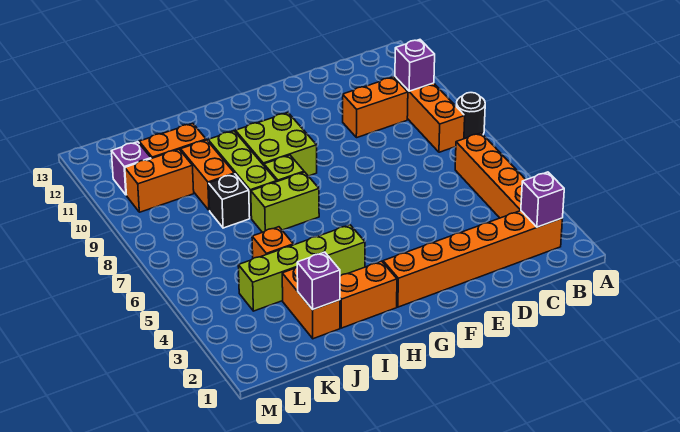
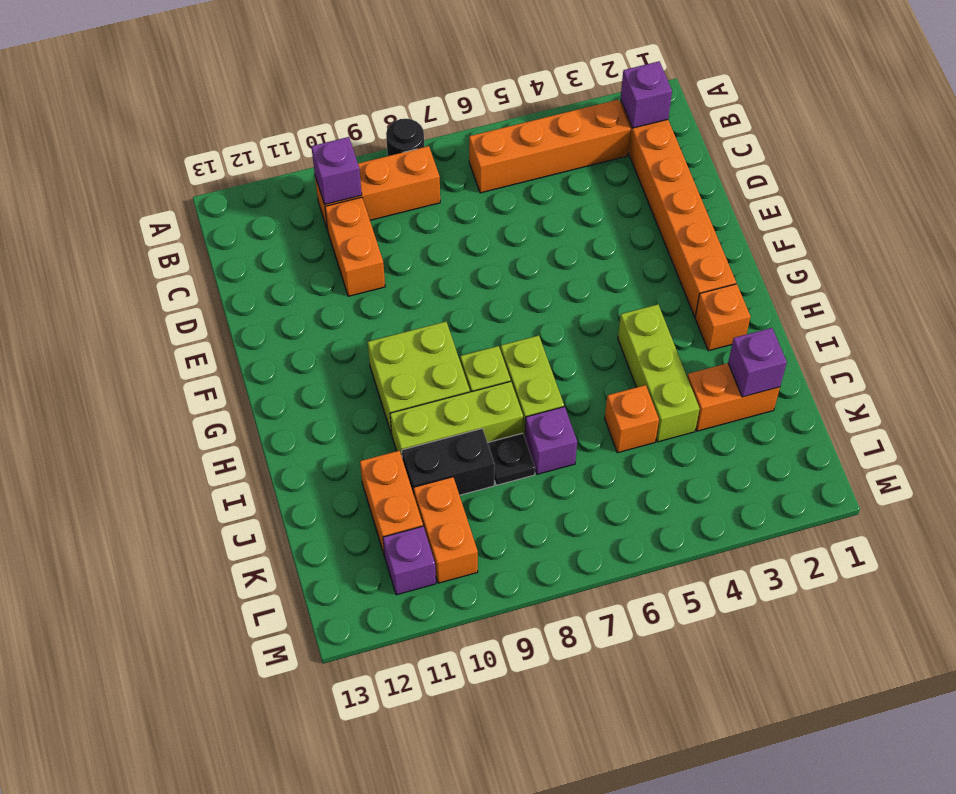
orange 1x2 brick [340,261,397,328] -> orange 1x1 brick [695,284,750,351]
lime 1x4 brick [238,225,365,311] -> lime 1x3 brick [618,304,700,442]
none -> purple 1x1 brick [525,407,577,474]
black 1x1 brick [209,174,250,228] -> black 1x1 plate [488,433,535,485]
orange 1x2 brick [181,140,234,210] -> black 1x2 brick [402,429,495,495]

